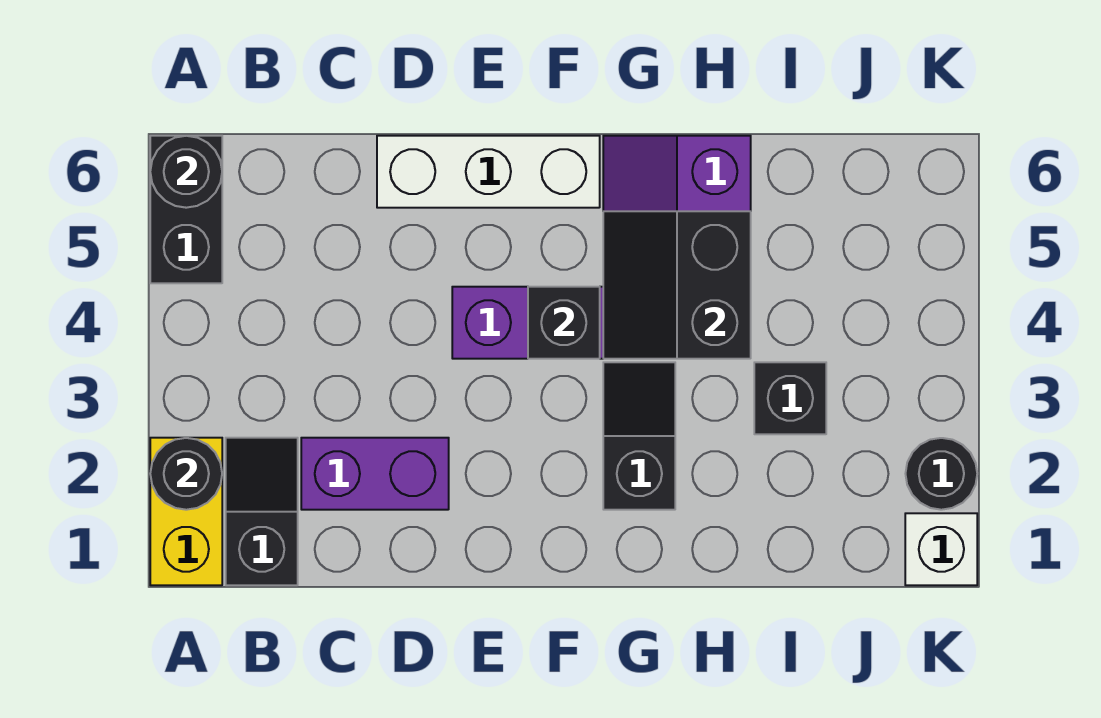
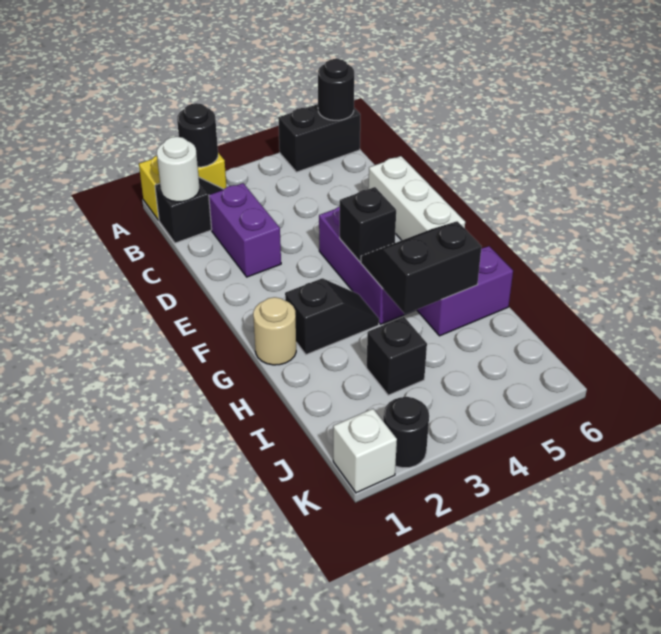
none -> white 1x1 round brick [157,137,199,202]
none -> tan 1x1 round brick [253,297,296,365]

